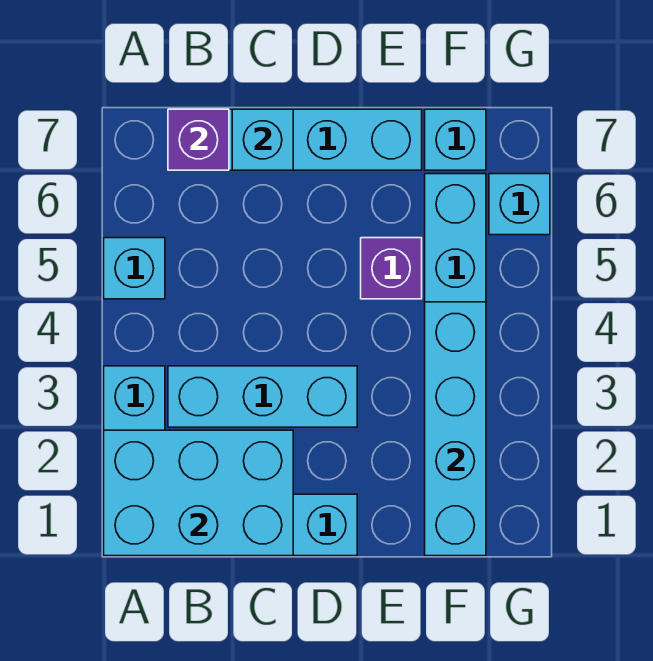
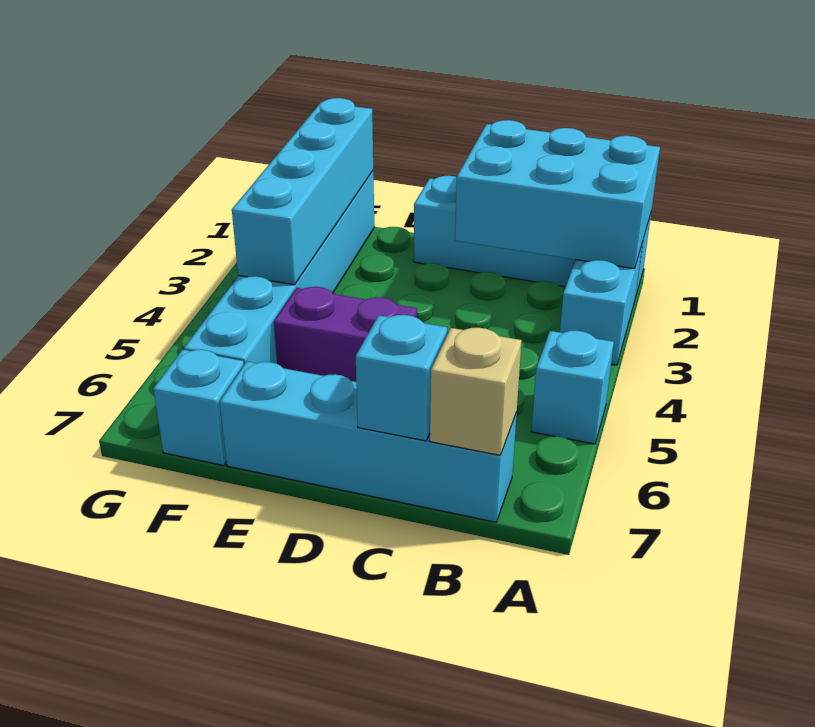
cyan 1x3 brick [168,366,357,427] -> none
purple 1x1 brick [168,109,229,170] -> tan 1x1 brick [430,328,522,455]
purple 1x1 brick [361,238,422,299] -> purple 1x2 brick [274,287,417,382]
cyan 1x1 brick [489,174,550,235] -> none

